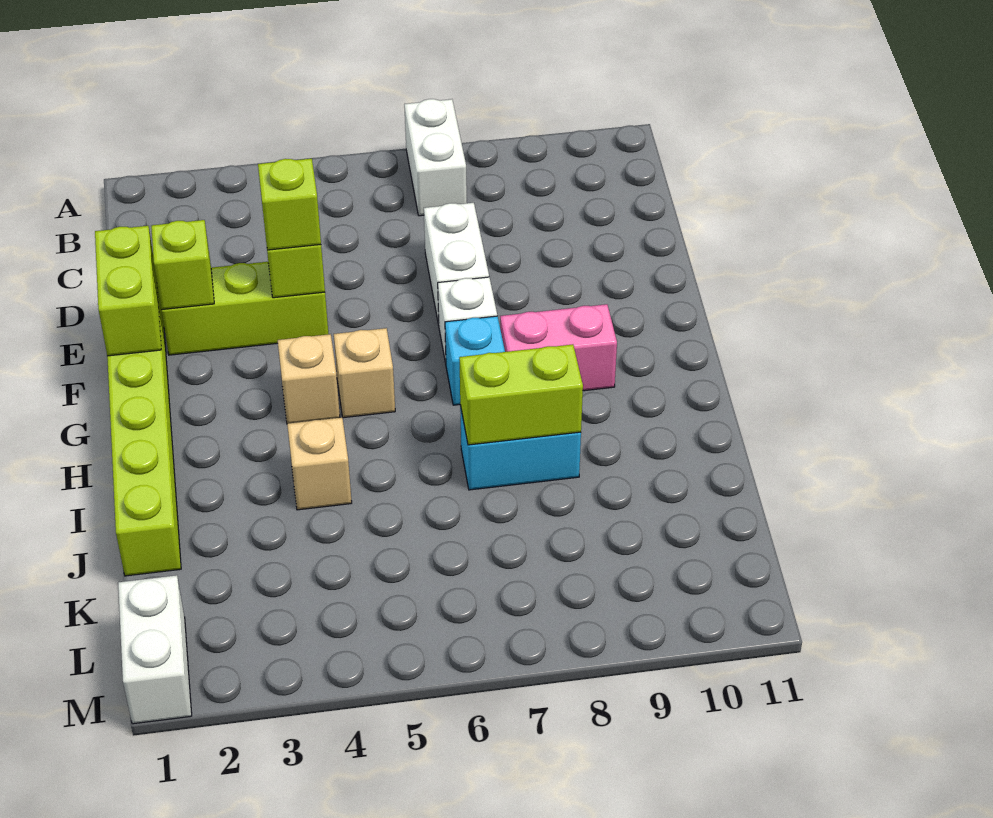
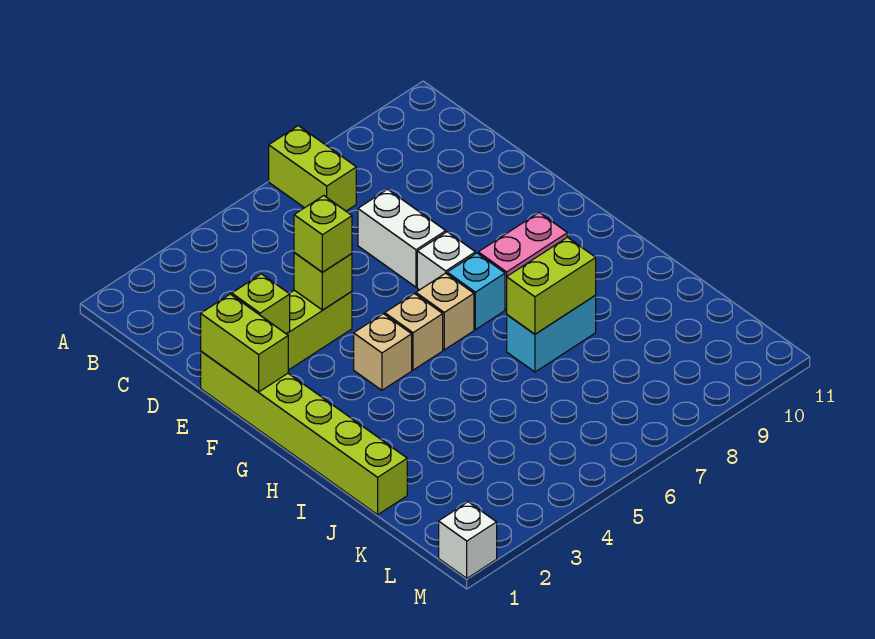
white 1x2 brick [404,99,467,216] -> lime 1x2 brick [269,126,356,211]
tan 1x1 brick [287,418,352,510] -> tan 1x1 brick moved to [416,273,474,350]
white 1x2 brick [118,575,192,724] -> white 1x1 brick [439,502,497,578]

